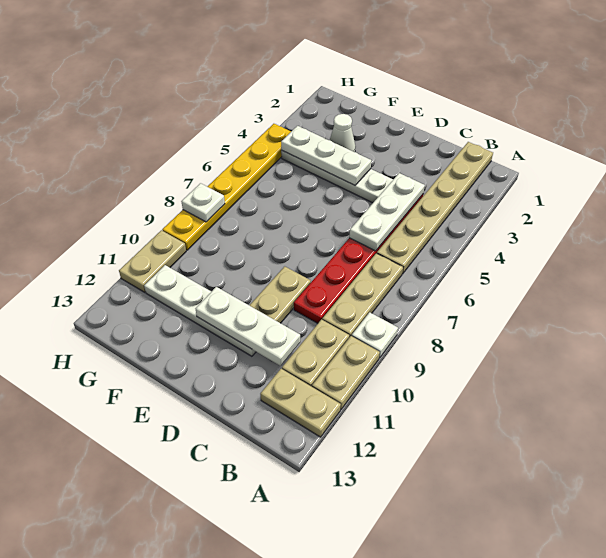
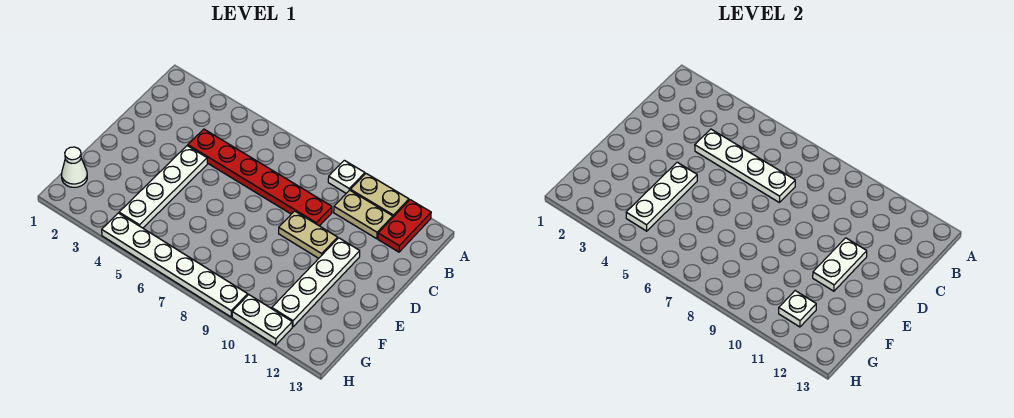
tan 1x2 plate [260,369,341,437] -> red 1x2 plate [378,200,431,252]
tan 1x6 plate [377,142,493,274] -> none
tan 1x3 plate [322,253,403,337] -> none
white 1x3 plate [349,173,425,251] -> white 1x4 plate [695,129,795,203]
white 1x3 plate [196,287,300,366] -> white 1x2 plate [813,238,867,291]
white 1x1 cone [330,114,356,152] -> white 1x1 cone moved to [61,147,87,187]
yellow 1x6 plate [162,124,291,250] -> white 1x6 plate [102,213,248,317]
white 1x1 plate [181,183,225,222] -> white 1x1 plate moved to [779,291,816,327]
tan 1x2 plate [119,230,186,292] -> white 1x2 plate [232,295,292,345]

